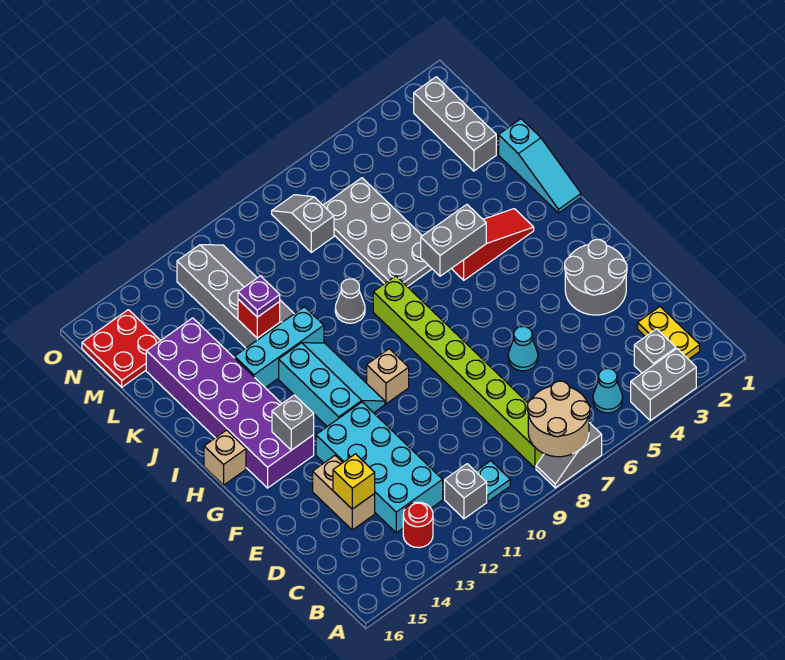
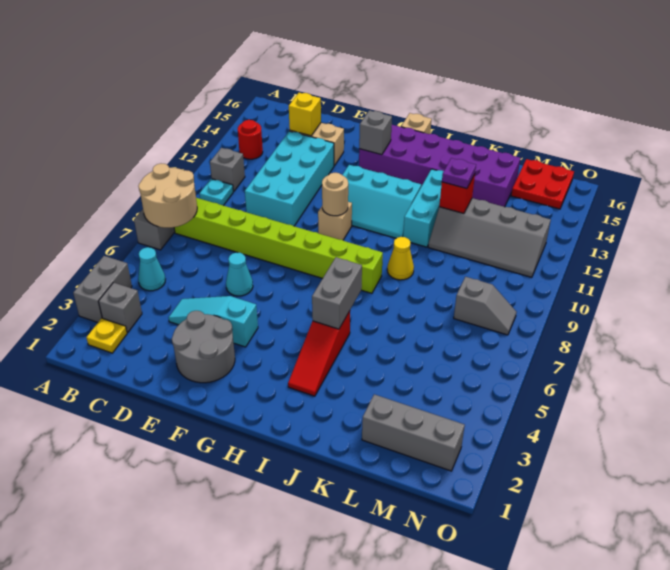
yellow 1x2 plate [638,307,700,359] -> yellow 1x1 plate [86,318,127,353]
cyan 2x4 brick [316,402,443,533] -> cyan 2x4 brick turned to [245,131,334,226]
none -> tan 1x1 round brick [322,173,348,216]
cyan 1x3 slope [499,119,581,213] -> cyan 1x3 slope moved to [169,296,258,347]
grey 2x4 plate [323,178,432,287] -> none
grey 1x1 cone [335,279,365,323] -> yellow 1x1 cone [387,237,414,280]

